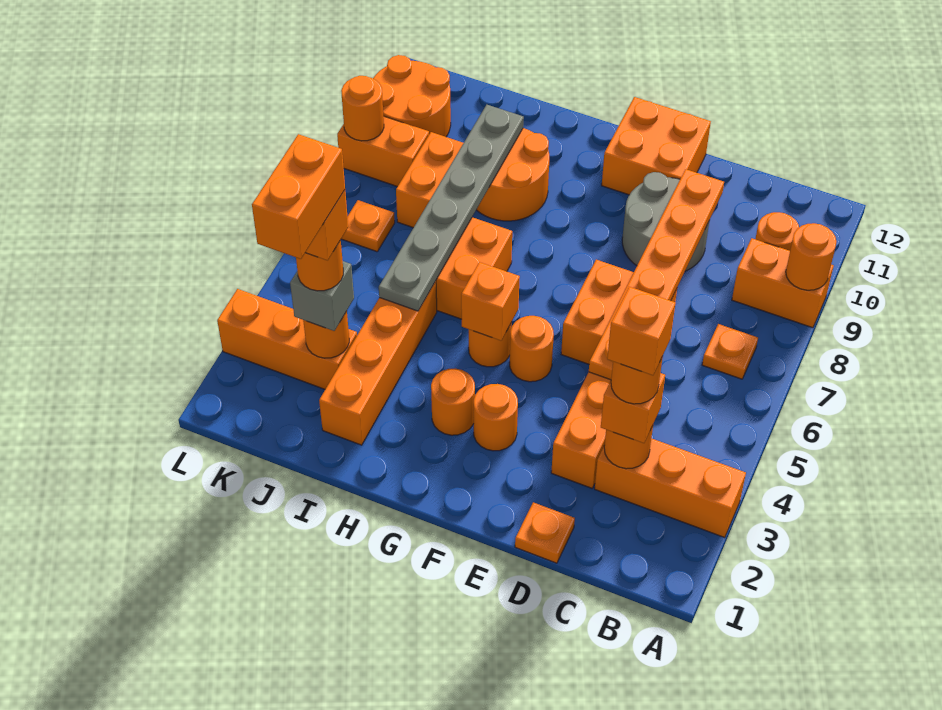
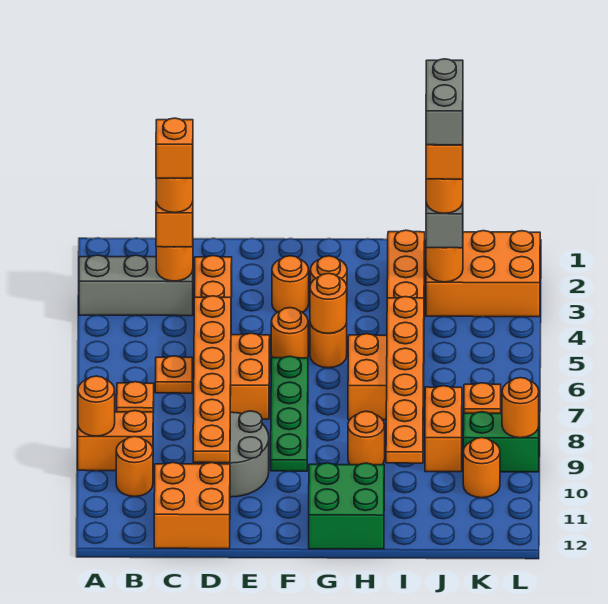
orange 1x3 brick [595,438,746,538] -> grey 1x3 brick [79,255,193,316]
orange 1x1 plate [515,502,575,563] -> orange 1x1 plate moved to [155,356,192,393]
orange 2x2 brick [602,97,711,195] -> orange 2x2 brick moved to [154,463,230,549]
none -> green 1x4 plate [271,356,308,471]
orange 1x1 brick [461,262,520,341] -> orange 1x1 round brick [310,273,347,333]
none -> green 2x2 brick [309,463,384,549]
orange 2x2 round brick [476,128,549,221] -> orange 1x1 round brick [348,411,385,465]
grey 1x6 plate [379,105,524,311] -> orange 1x6 plate [386,297,424,463]
orange 1x2 brick [252,134,345,259] -> grey 1x2 brick [426,59,463,145]
orange 1x3 brick [217,289,357,389] -> orange 2x3 brick [426,231,540,317]
orange 1x2 brick [337,116,429,187] -> green 1x2 brick [463,412,539,472]
orange 2x2 round brick [373,55,451,137] -> orange 1x1 round brick [463,438,500,498]

